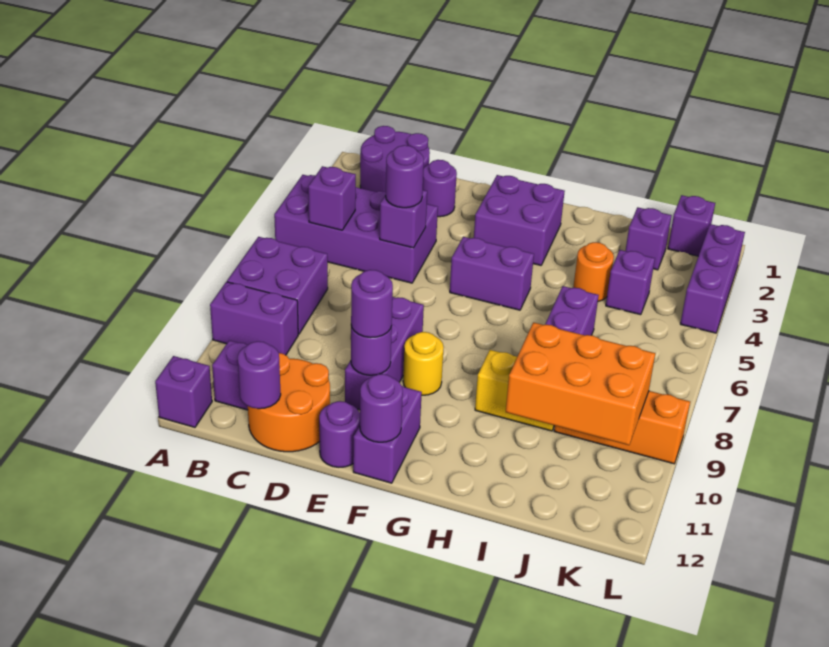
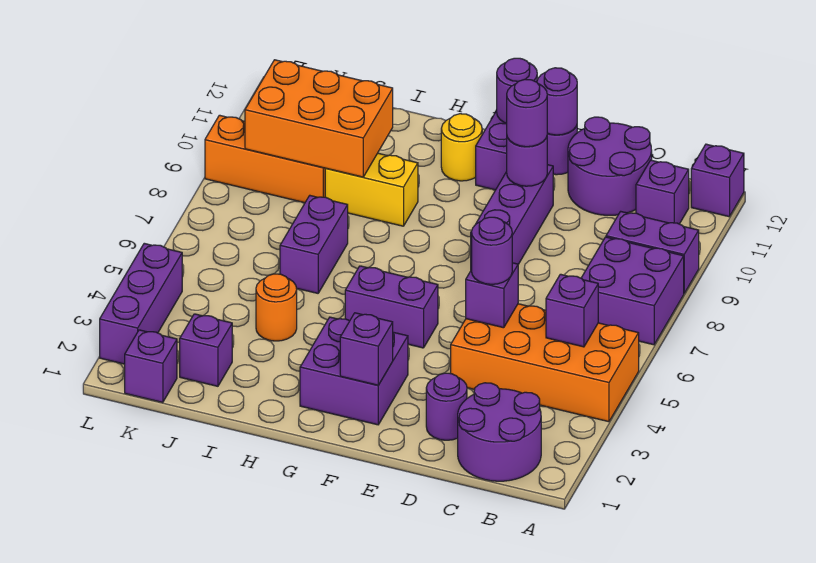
purple 2x4 brick [274,175,438,283] -> orange 2x4 brick [451,304,639,422]
orange 2x2 round brick [248,353,330,452] -> purple 2x2 round brick [568,117,652,215]
purple 1x1 round brick [238,341,281,409] -> purple 1x1 round brick moved to [537,68,577,135]
yellow 1x1 round brick [403,332,444,395] -> yellow 1x1 round brick moved to [441,114,482,181]
purple 1x1 brick [606,250,655,315] -> purple 1x1 brick moved to [340,313,393,385]

